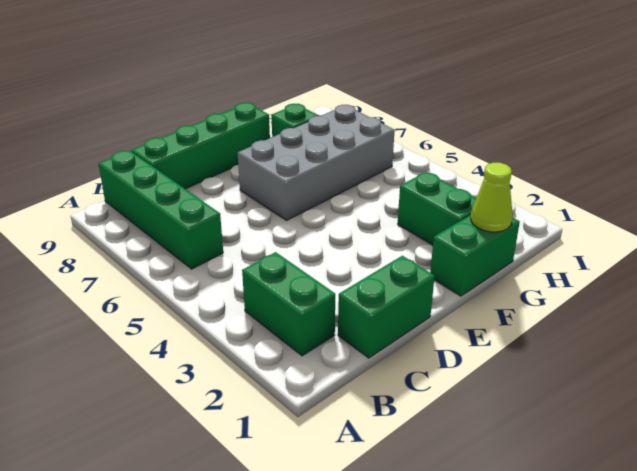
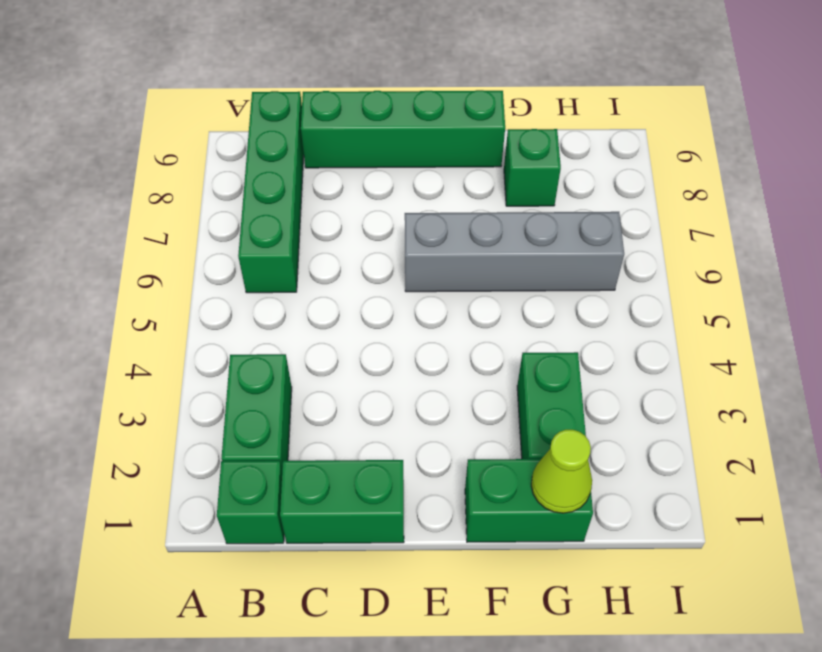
none -> green 1x1 brick [217,461,284,544]
grey 2x4 brick [238,105,395,220] -> grey 1x4 brick [405,212,624,292]

